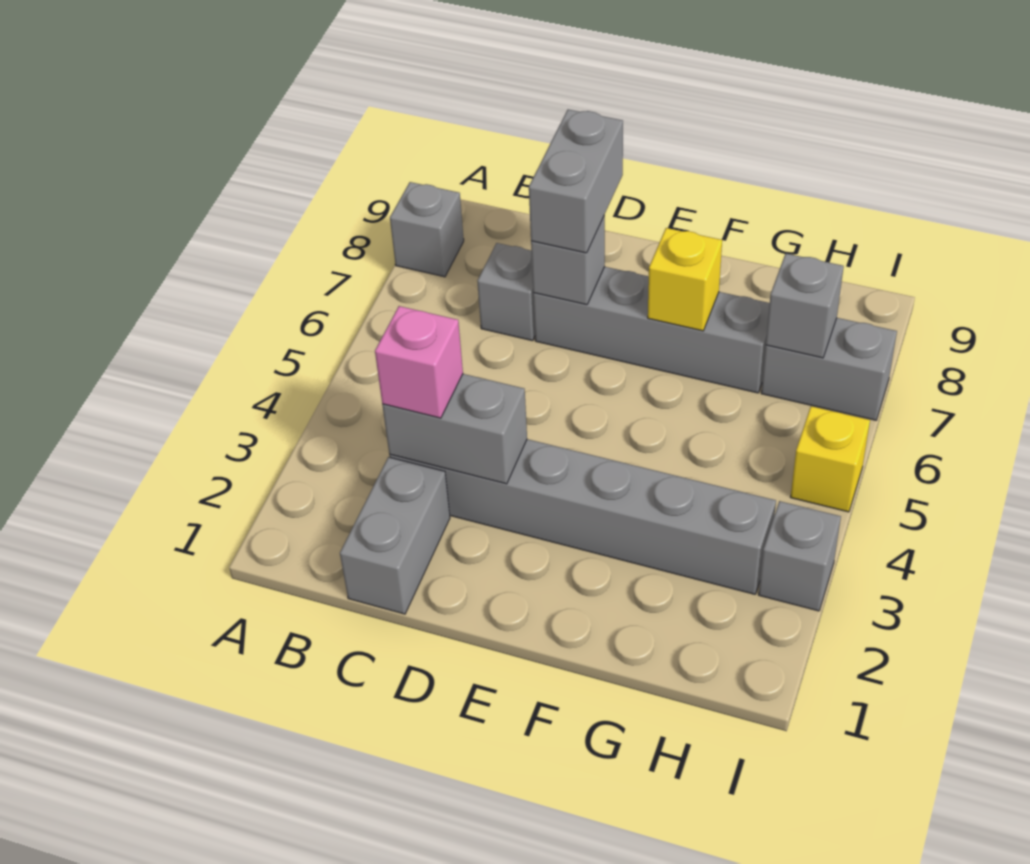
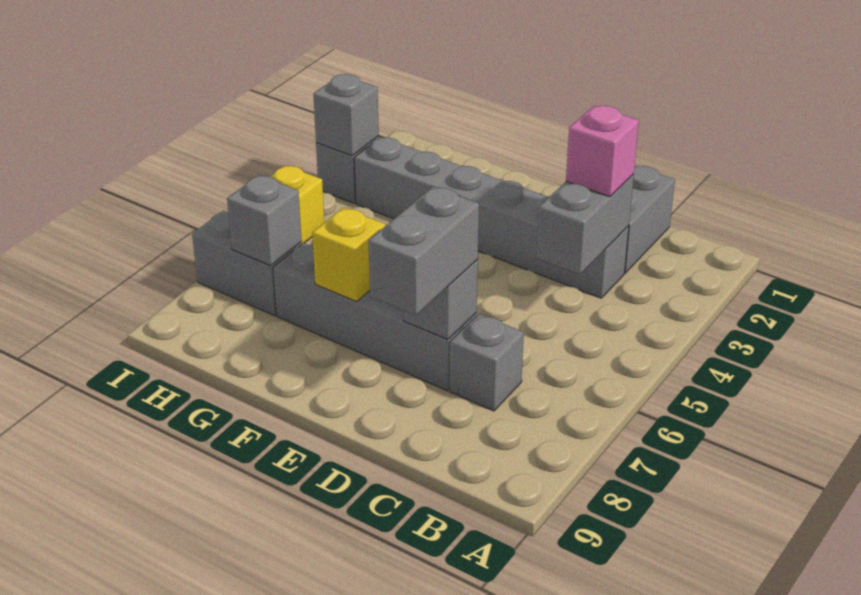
grey 1x1 brick [390,182,464,277] -> grey 1x1 brick moved to [313,74,379,156]
grey 1x2 brick [382,374,527,484] -> grey 1x2 brick turned to [536,174,634,274]

